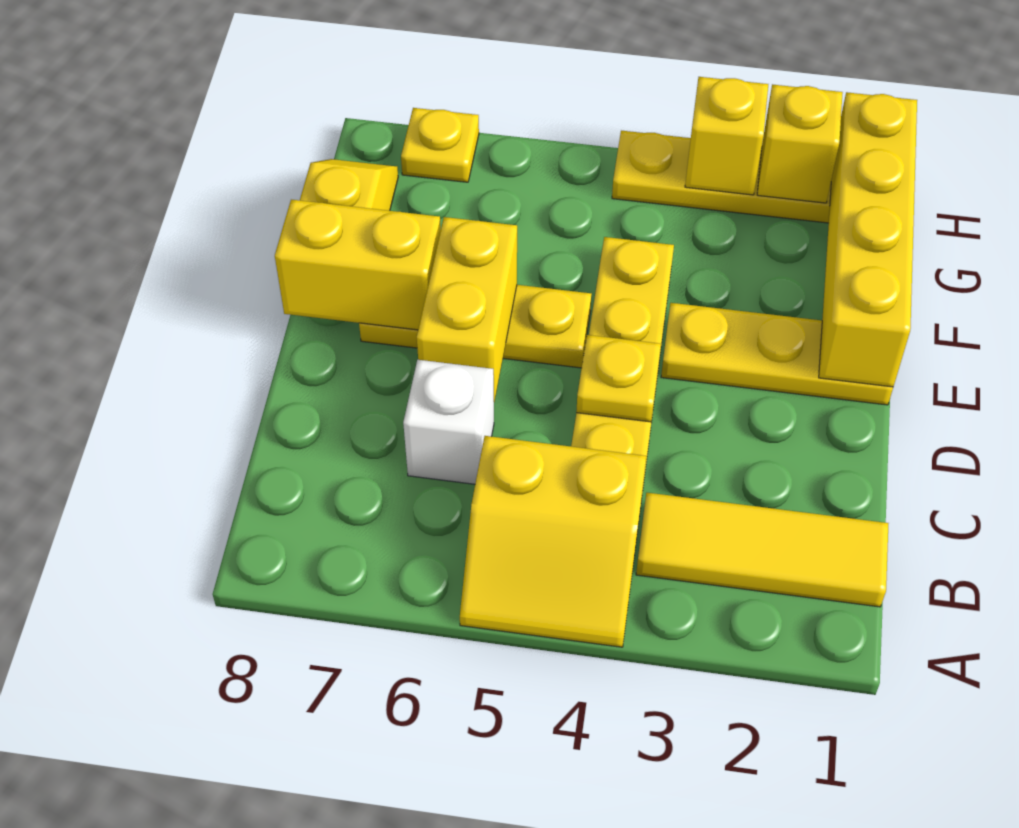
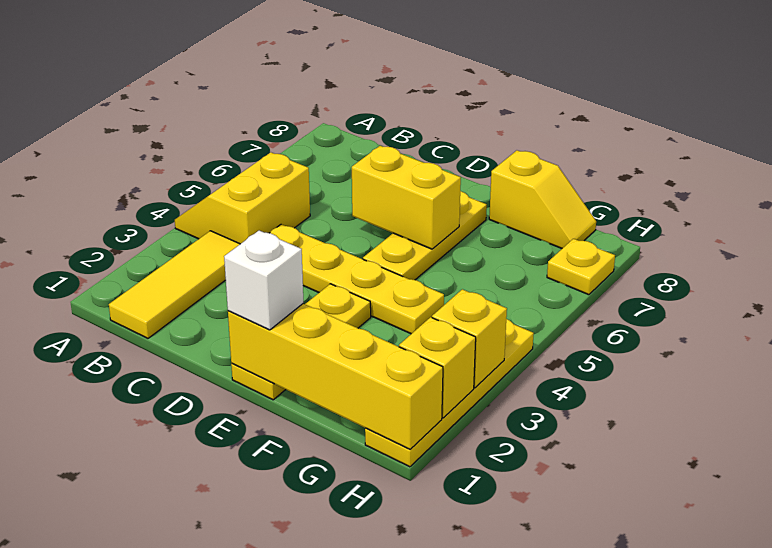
white 1x1 brick [403,360,494,484] -> white 1x1 brick moved to [224,231,303,330]
yellow 1x1 plate [576,335,661,422] -> none
yellow 1x2 brick [275,200,441,330] -> none

